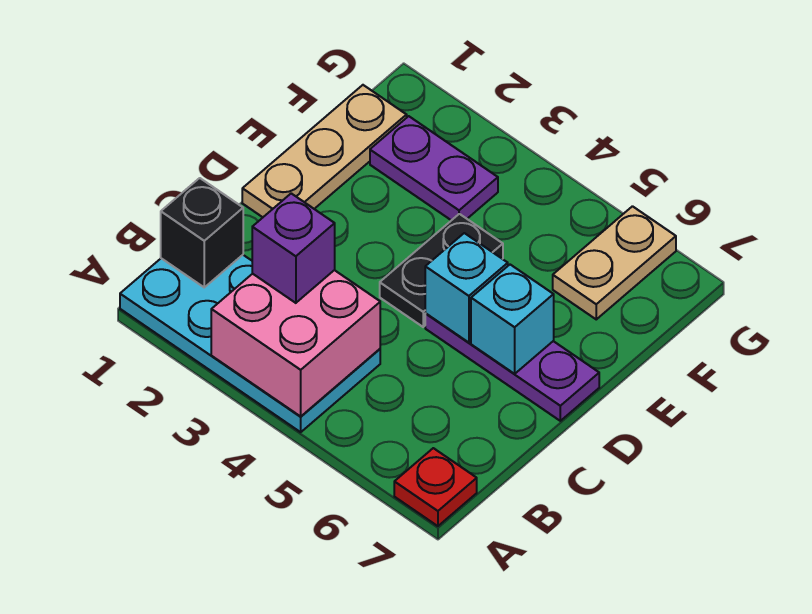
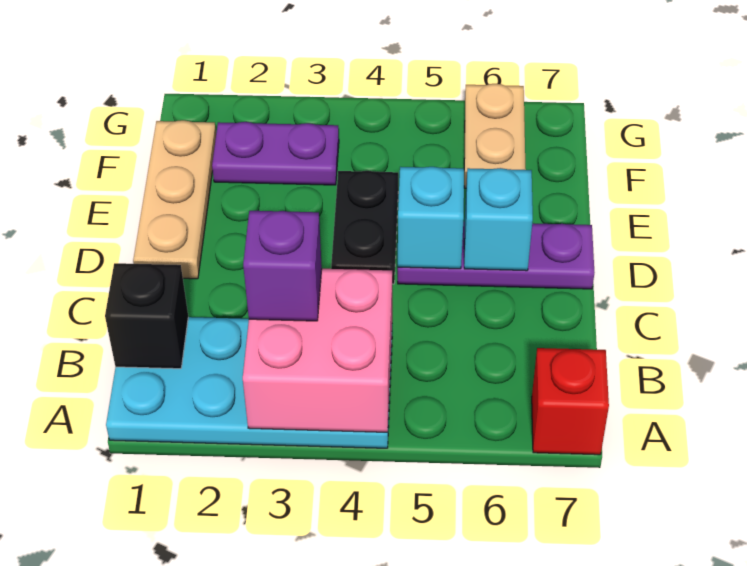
red 1x1 plate [394,448,477,526] -> red 1x1 brick [532,348,609,455]

